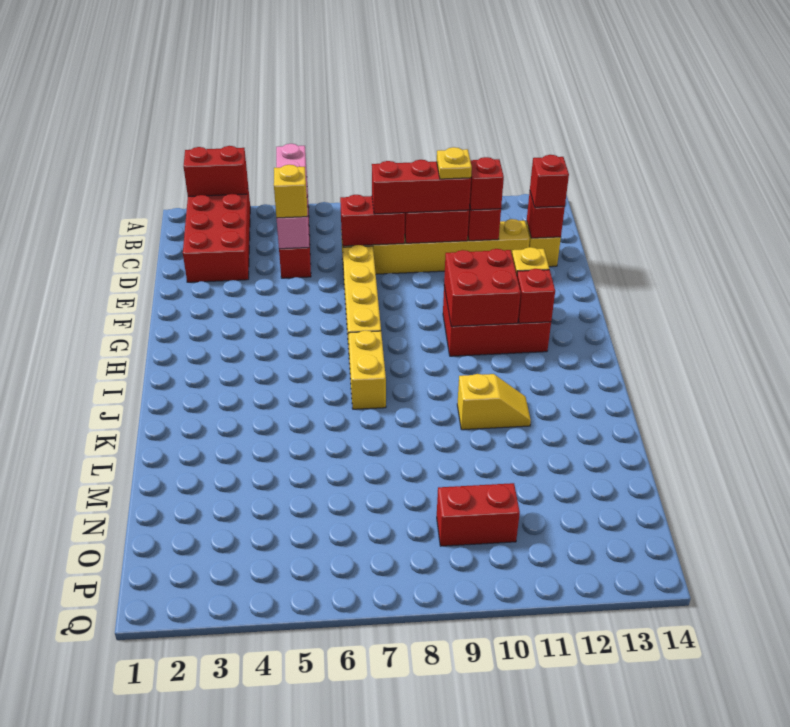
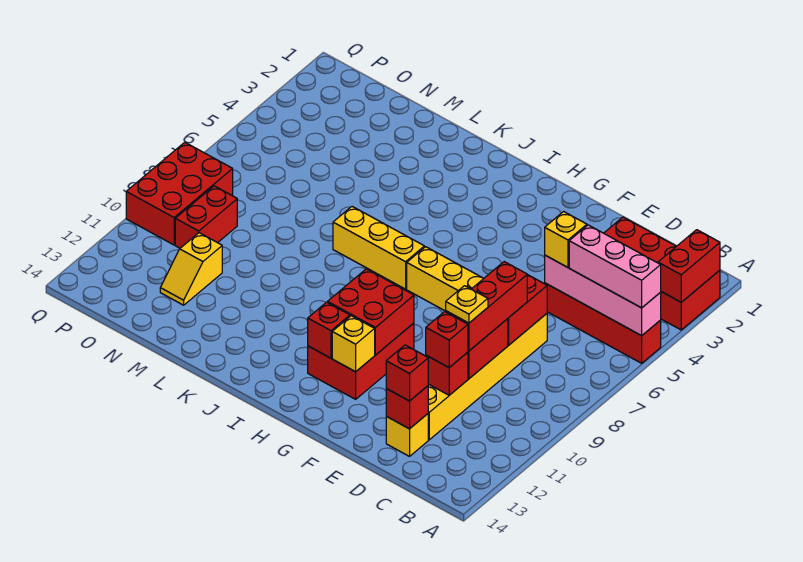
none -> pink 1x3 brick [569,225,661,308]
yellow 1x2 brick [348,331,386,409] -> yellow 1x3 brick [333,207,424,289]
yellow 1x2 slope [457,374,531,430] -> yellow 1x2 slope moved to [160,233,222,305]
none -> red 2x3 brick [126,142,233,245]

